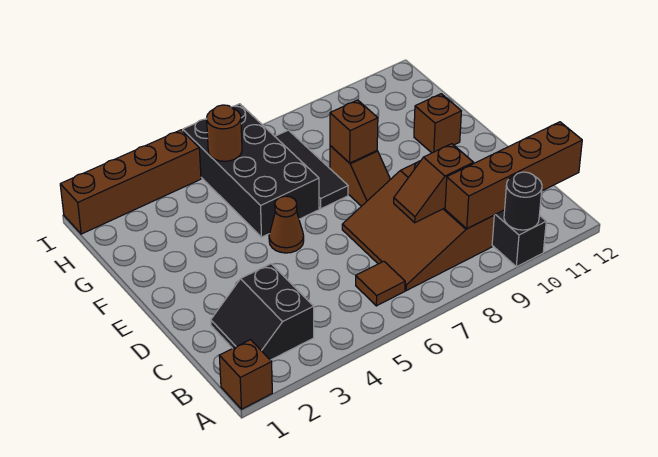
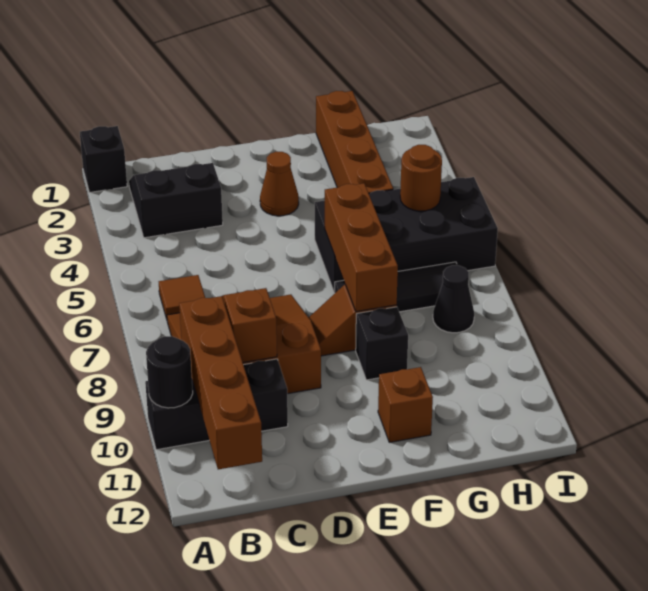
brown 1x1 brick [219,340,272,409] -> black 1x1 brick [80,126,127,192]
brown 1x1 cone [269,196,304,253] -> brown 1x1 cone moved to [260,152,299,216]
brown 1x1 brick [330,100,378,163] -> brown 1x3 brick [325,183,398,312]
none -> black 1x1 brick [356,307,408,380]
none -> black 1x1 cone [433,265,474,333]
brown 1x4 brick [60,130,201,234] -> brown 1x4 brick moved to [316,91,393,193]

